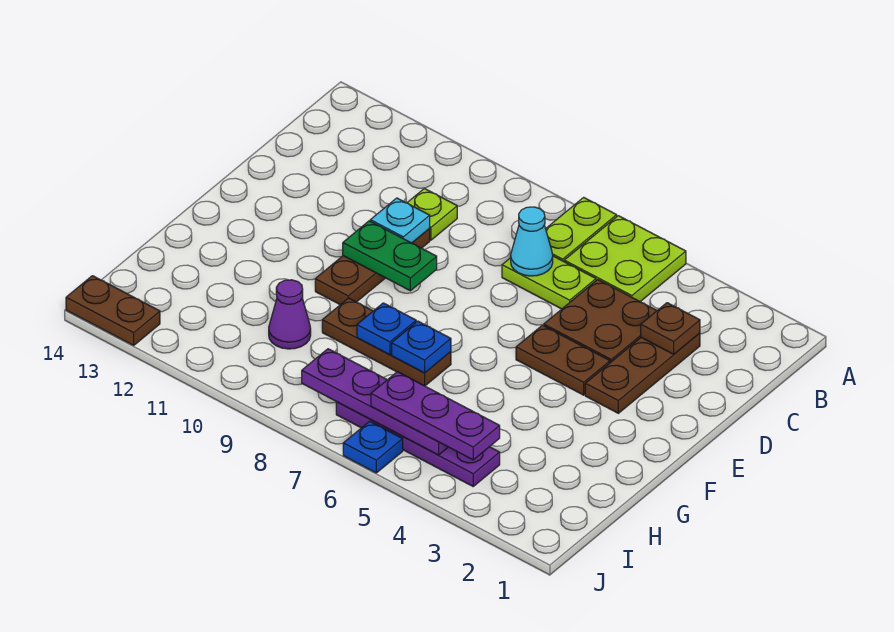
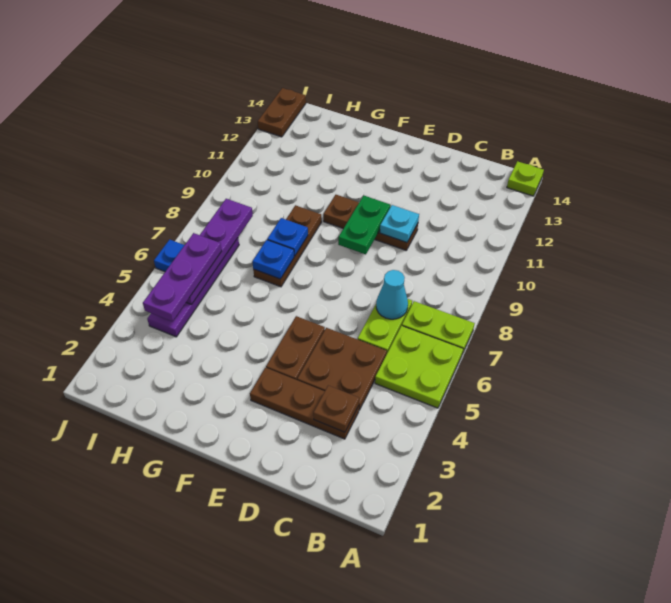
lime 1x1 plate [407,189,457,240] -> lime 1x1 plate moved to [507,161,544,196]
purple 1x1 cone [269,280,311,349] -> none

